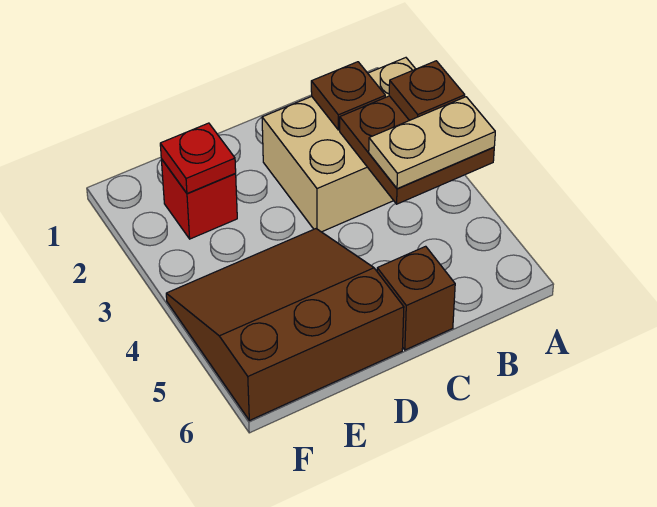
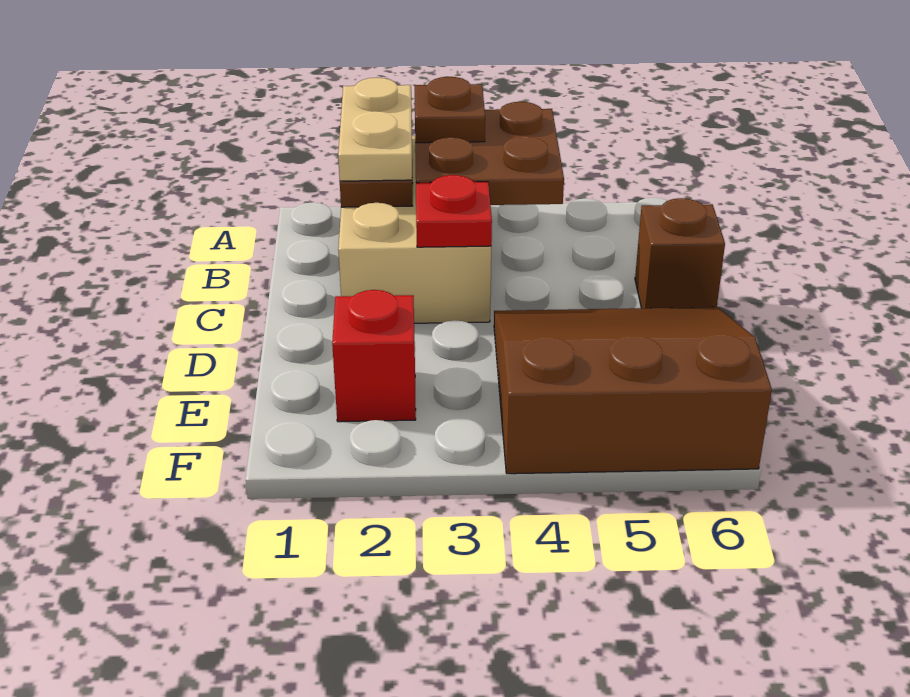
tan 1x2 plate [369,97,495,189] -> tan 1x2 plate moved to [338,78,412,181]
brown 3x3 slope [166,229,404,420] -> brown 3x3 slope turned to [494,307,772,474]
red 1x1 plate [160,123,236,193] -> red 1x1 plate moved to [416,175,492,247]

